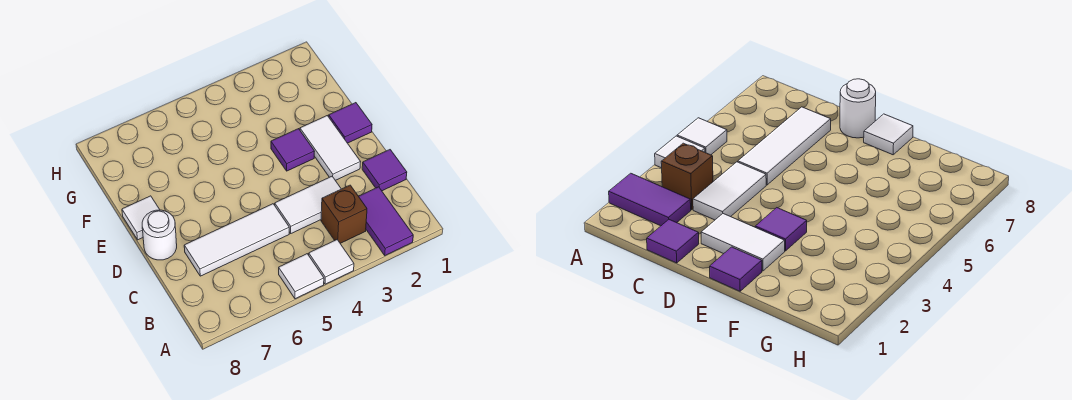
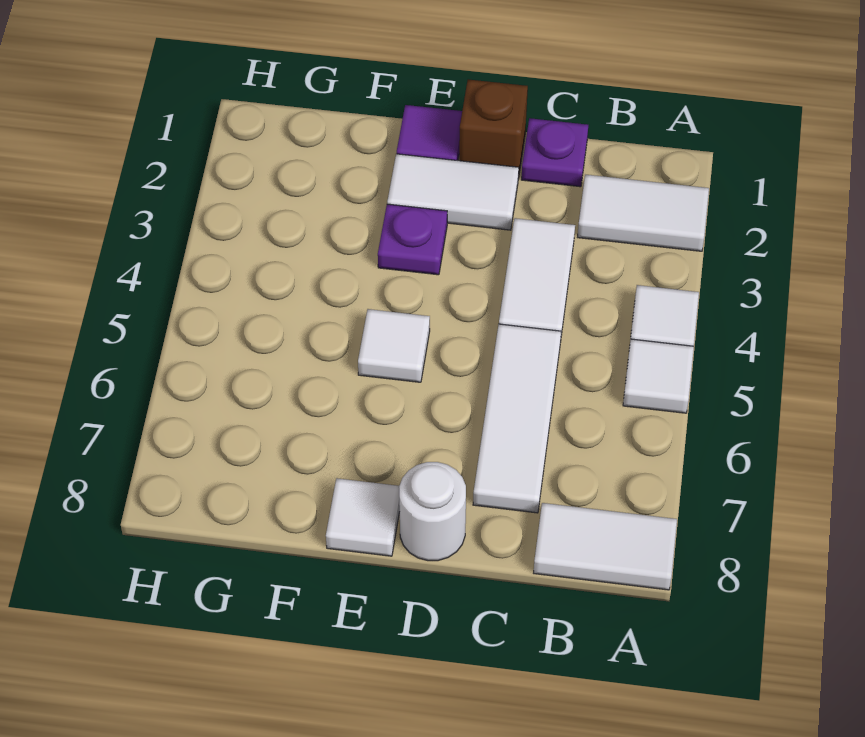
purple 1x2 tile [359,187,413,255] -> white 1x2 tile [578,175,709,251]
none -> white 1x2 tile [534,503,677,590]
brown 1x1 brick [321,185,367,243] -> brown 1x1 brick moved to [459,79,528,178]
purple 1x1 tile [362,150,407,191] -> purple 1x1 plate [521,118,588,187]
purple 1x1 tile [271,129,315,171] -> purple 1x1 plate [378,204,447,275]
none -> white 1x1 tile [358,309,430,382]

